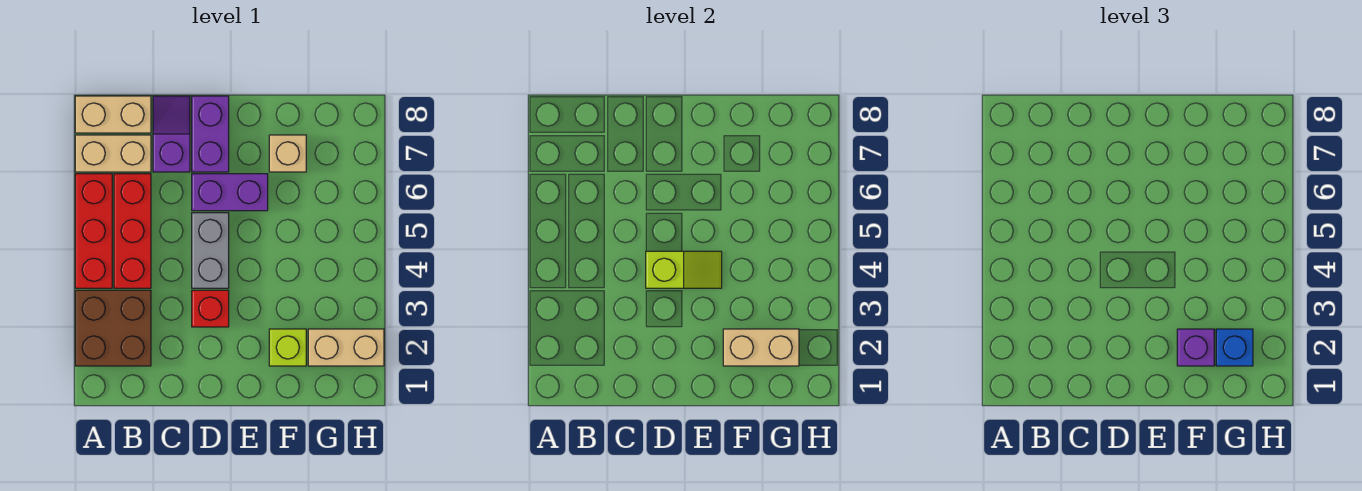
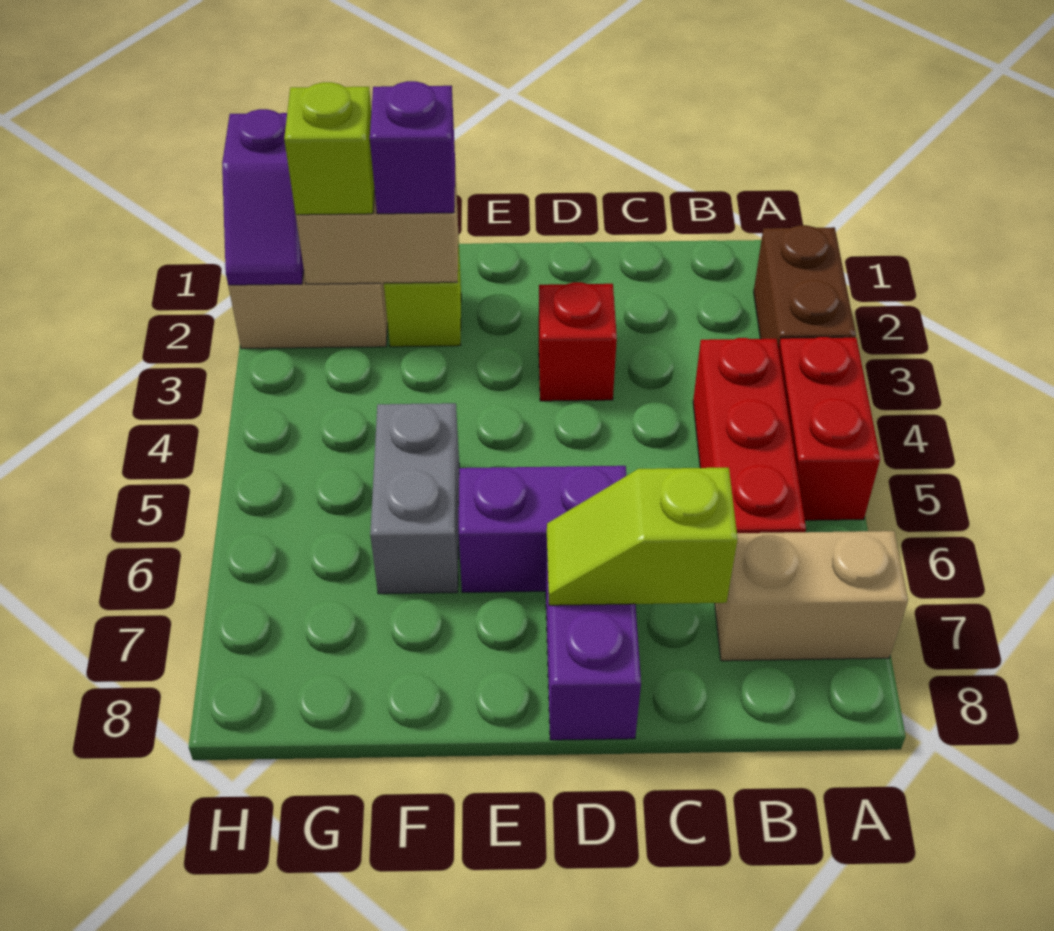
brown 2x2 brick [75,290,151,366] -> brown 1x2 brick [754,225,856,350]
red 1x3 brick [75,174,112,288] -> red 1x2 brick [779,337,880,520]
tan 1x2 brick [75,96,151,133] -> none
purple 1x2 slope [153,96,190,172] -> purple 1x2 slope moved to [222,109,304,285]
grey 1x2 brick [192,213,229,288] -> grey 1x2 brick moved to [370,403,459,594]
lime 1x2 slope [646,251,722,288] -> lime 1x2 slope moved to [547,468,738,605]
tan 1x1 brick [269,135,306,172] -> none
blue 1x1 brick [1216,329,1253,366] -> lime 1x1 brick [284,82,375,215]

